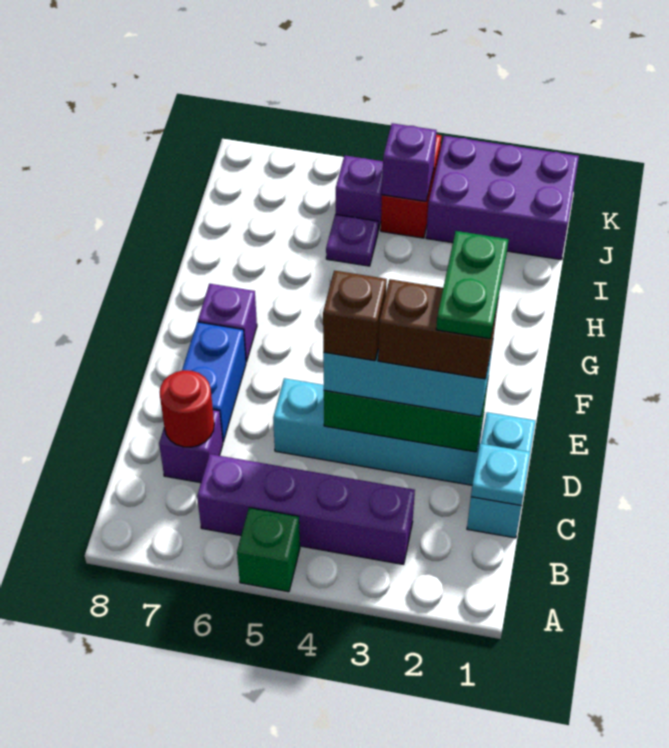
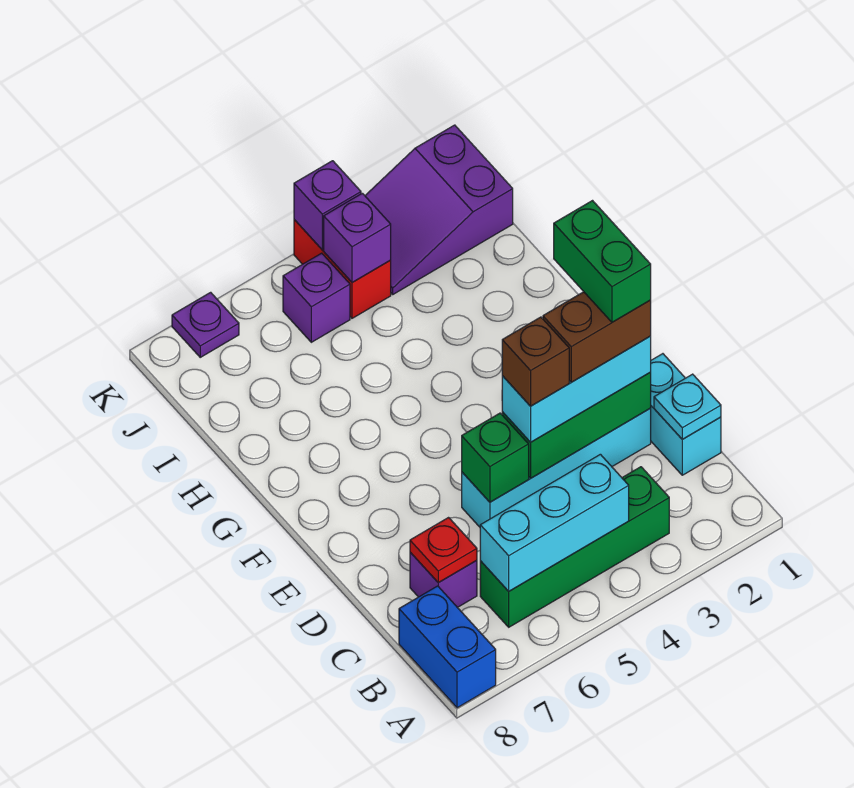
green 1x1 brick [237,508,300,592] -> green 1x1 brick moved to [462,413,529,502]
purple 1x4 brick [197,454,415,565] -> green 1x4 brick [480,467,669,627]
none -> cyan 1x3 brick [480,454,629,591]
red 1x1 round brick [160,370,214,447] -> red 1x1 plate [410,518,477,583]
green 1x2 plate [436,231,509,339] -> green 1x2 brick [554,201,651,322]
blue 1x2 brick [182,322,246,442] -> blue 1x2 brick moved to [399,586,496,708]
purple 1x1 brick [198,284,257,362] -> purple 1x1 brick moved to [294,161,361,250]
purple 1x1 plate [326,214,378,266] -> purple 1x1 plate moved to [172,292,239,357]
purple 2x3 brick [426,136,579,260] -> purple 2x3 slope [365,125,513,294]

